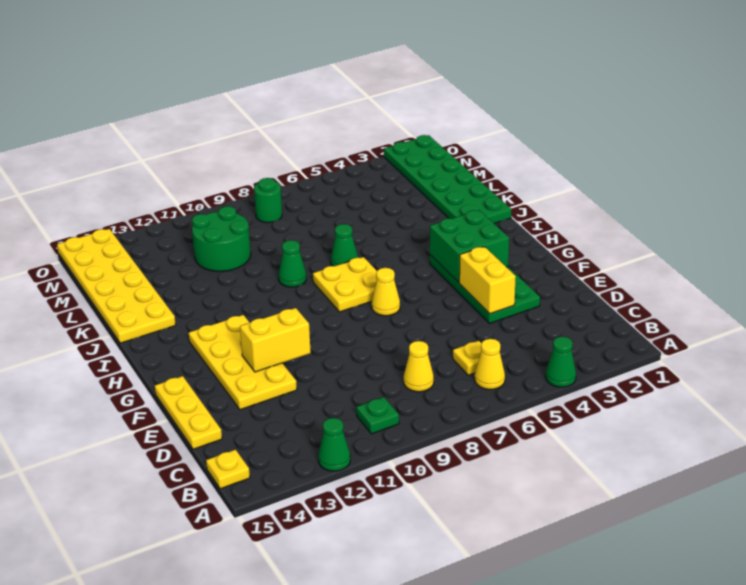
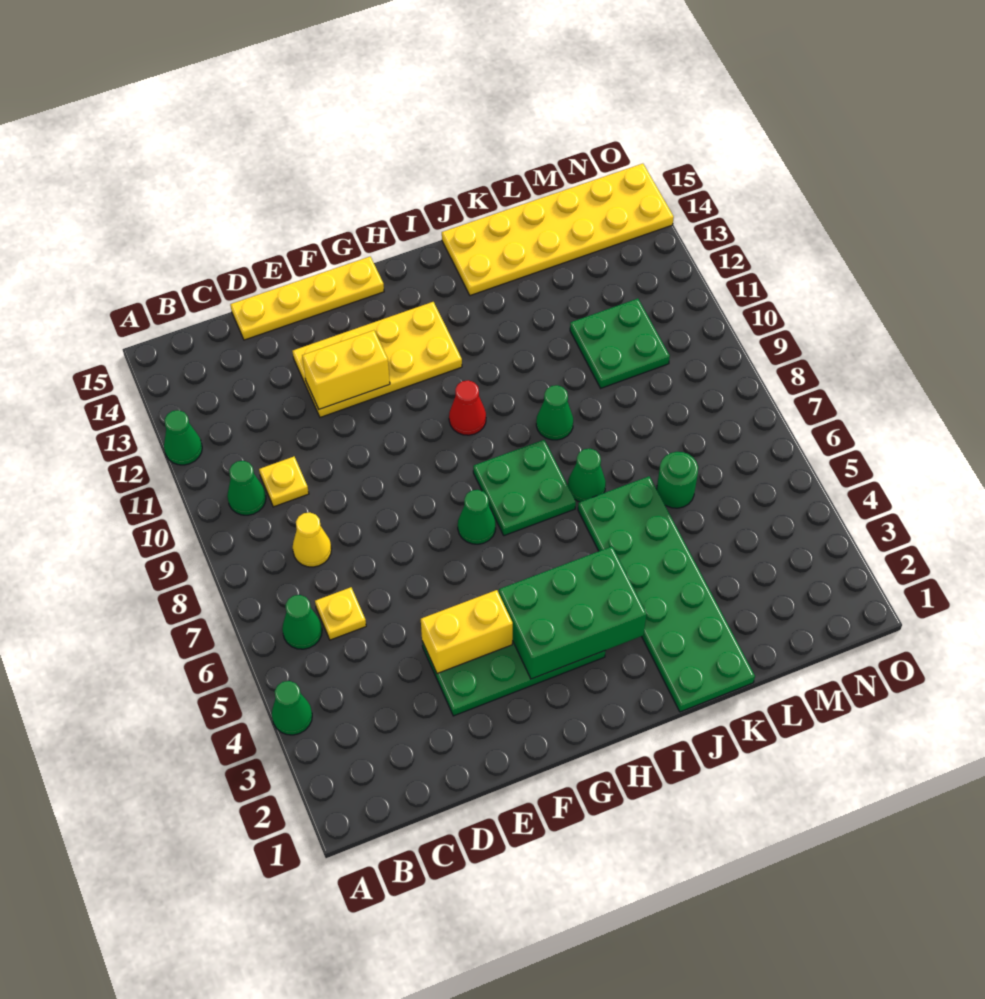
yellow 1x1 cone [475,339,505,389] -> green 1x1 cone [282,595,322,649]
green 1x1 plate [356,397,399,434] -> green 1x1 cone [227,461,266,515]
yellow 1x1 plate [206,450,250,489] -> yellow 1x1 plate moved to [259,457,309,507]
yellow 1x3 plate [155,376,222,449] -> yellow 1x4 plate [230,257,384,340]
yellow 1x2 brick [240,308,311,372] -> yellow 1x2 brick turned to [302,330,390,409]
green 2x2 brick [430,210,509,283] -> green 2x3 brick [499,546,647,679]
yellow 1x1 cone [372,268,400,316] -> green 1x1 cone [458,490,496,544]
yellow 2x2 plate [313,257,377,312] -> green 2x2 plate [473,440,576,536]
none -> red 1x1 cone [449,380,486,435]
green 2x6 plate [384,135,511,223] -> green 2x6 plate turned to [578,476,755,712]
green 2x2 round brick [192,206,251,271] -> green 2x2 plate [570,299,670,388]
green 1x1 round brick [254,178,282,223] -> green 1x1 round brick moved to [657,452,698,508]

